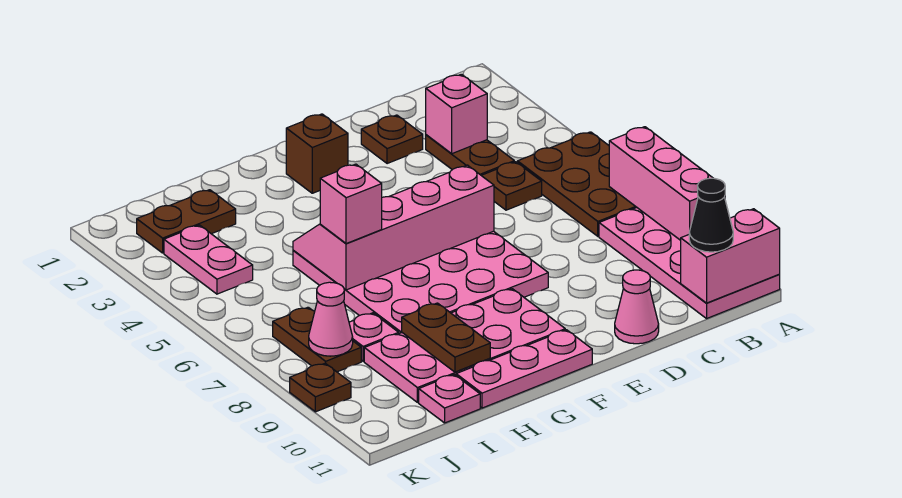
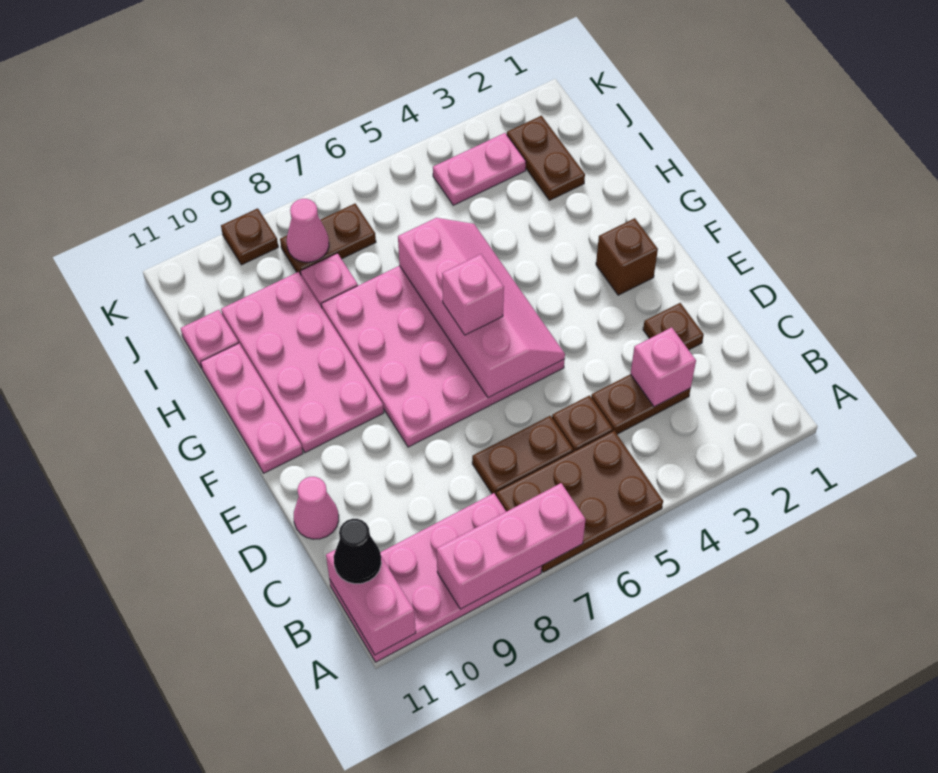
pink 1x1 brick [320,164,382,244] -> pink 1x1 brick moved to [442,254,504,335]
brown 1x2 plate [402,303,490,372] -> brown 1x2 plate moved to [472,416,573,495]

